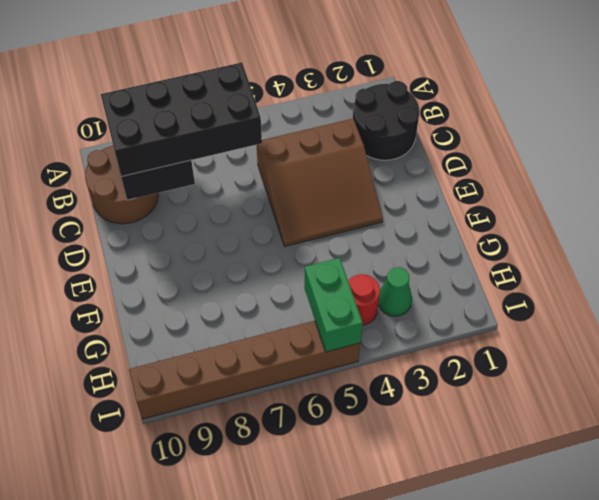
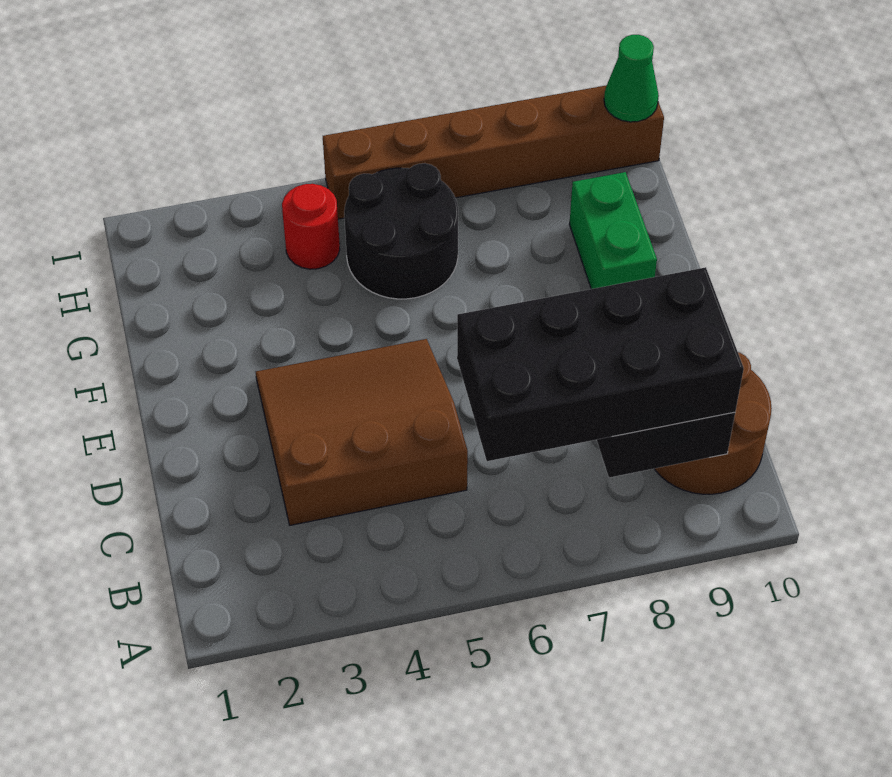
black 2x2 round brick [353,81,420,160] -> black 2x2 round brick moved to [344,163,458,299]
green 1x1 cone [378,267,412,316] -> green 1x1 cone moved to [604,35,659,122]
green 1x2 brick [304,258,363,352] -> green 1x2 brick moved to [569,172,657,289]

